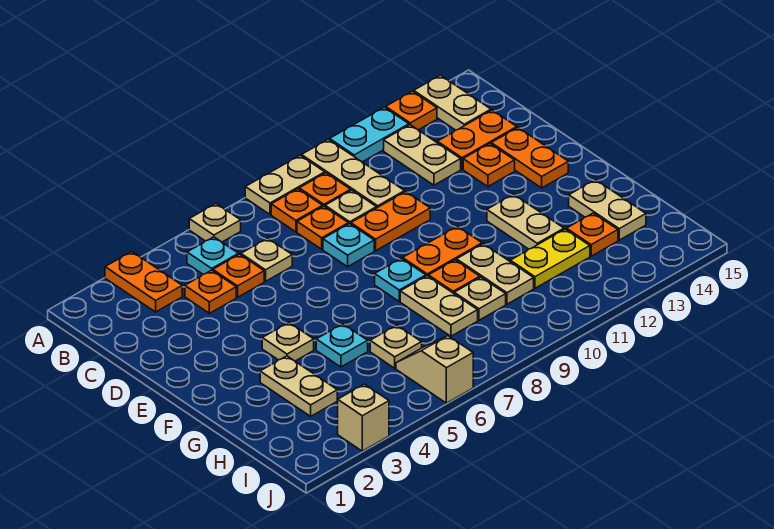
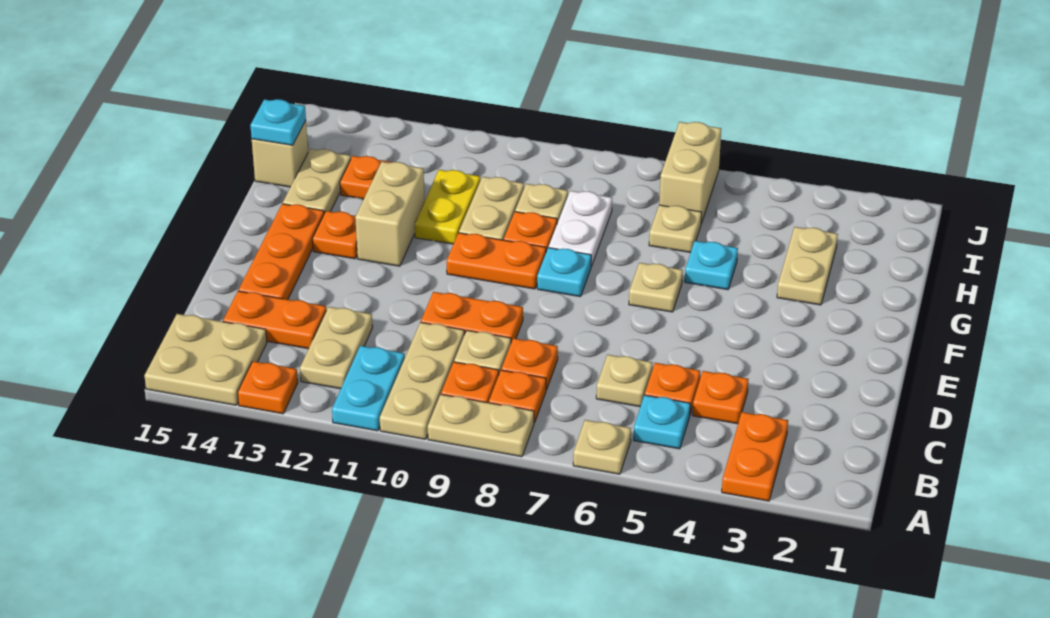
cyan 1x2 plate [330,107,409,162] -> cyan 1x2 plate turned to [332,346,405,431]
tan 1x2 plate [414,75,491,130] -> tan 2x2 plate [144,314,267,405]
cyan 1x1 plate [323,224,374,267] -> cyan 1x1 plate moved to [250,99,306,145]
orange 1x1 plate [463,144,515,187] -> orange 1x1 plate moved to [313,211,357,259]
orange 1x2 plate [491,128,568,188] -> orange 1x3 plate [239,204,324,300]
tan 1x1 plate [262,323,314,361] -> tan 1x1 plate moved to [629,263,683,312]
tan 1x2 plate [487,194,564,249] -> tan 1x2 brick [355,162,425,266]
tan 1x2 plate [400,276,478,336] -> white 1x2 plate [549,191,612,267]
yellow 1x2 plate [510,229,590,288] -> yellow 1x2 plate turned to [415,170,480,244]
tan 1x2 slope [396,336,473,403] -> tan 1x2 brick [659,122,721,223]
tan 1x1 brick [338,384,389,451] -> tan 1x1 brick moved to [252,121,308,187]

